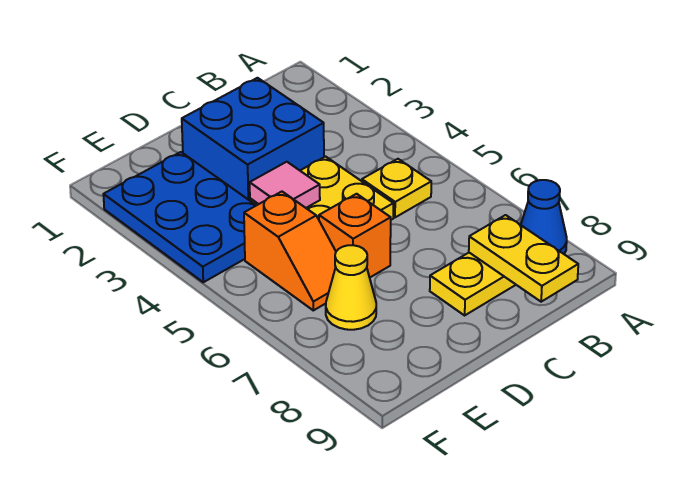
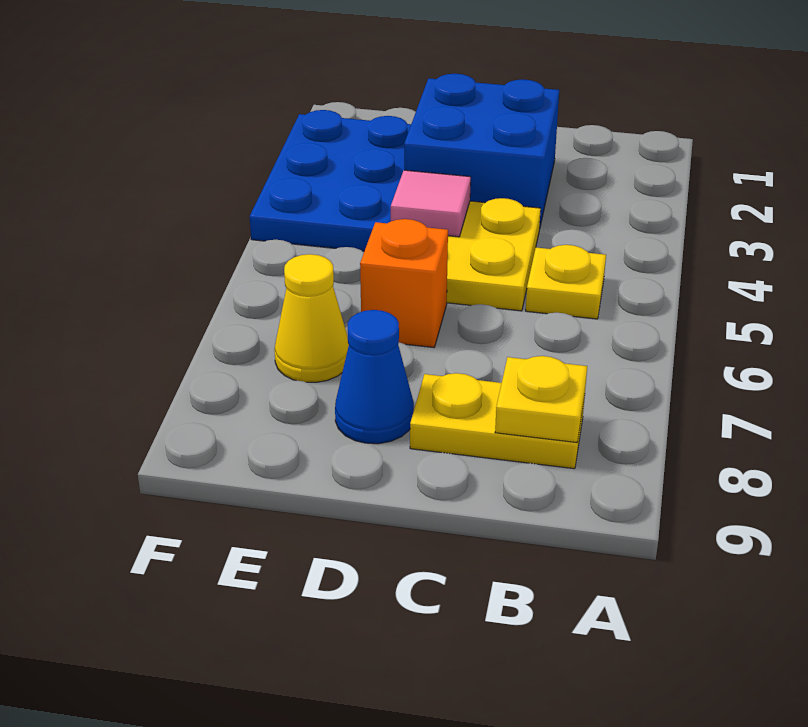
blue 1x1 cone [521,180,567,254] -> blue 1x1 cone moved to [335,310,414,444]
yellow 1x2 plate [469,215,578,302] -> yellow 1x1 plate [495,356,587,443]
orange 1x2 slope [244,192,336,310] -> none

